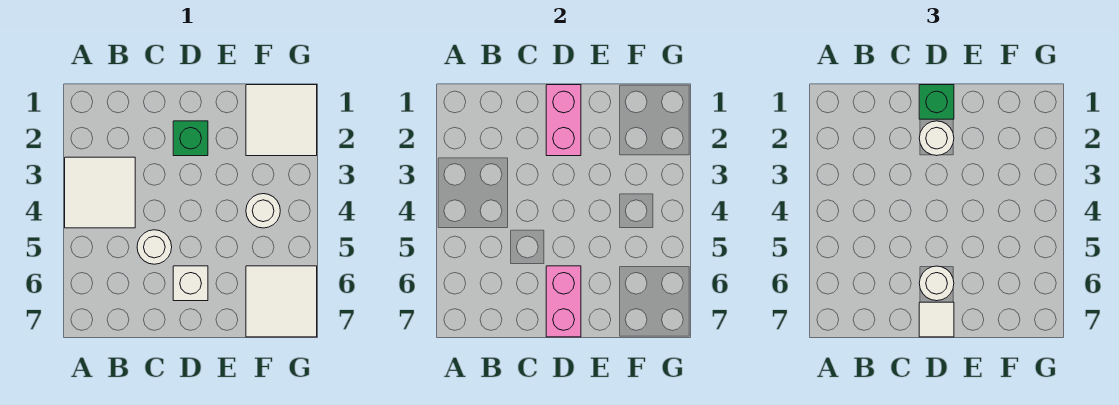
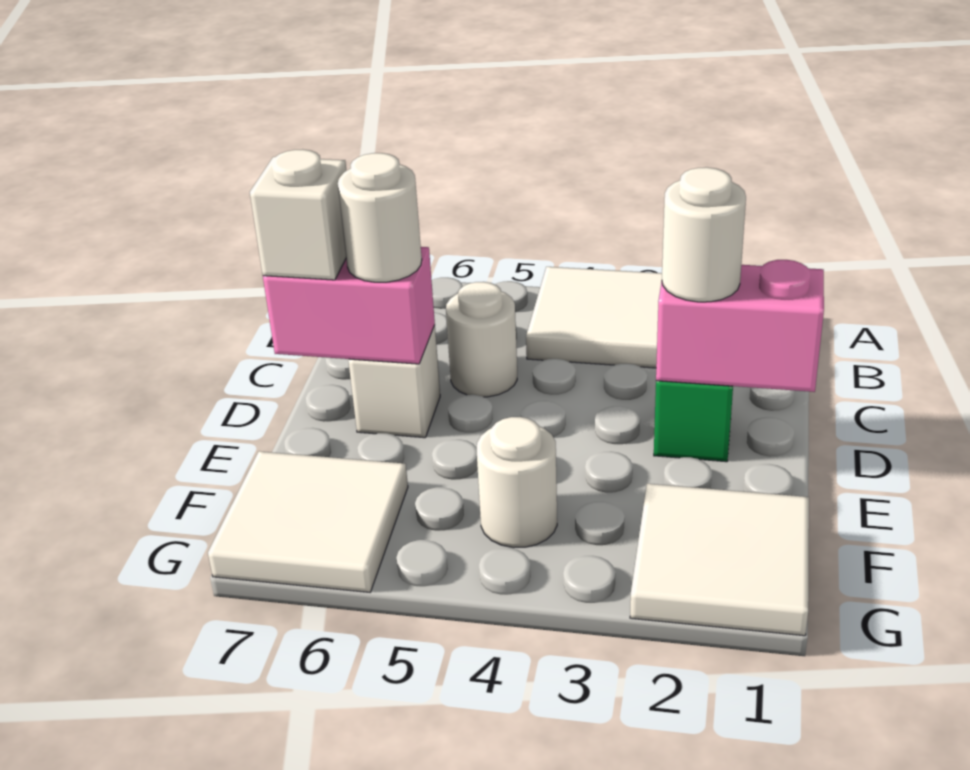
green 1x1 brick [919,85,954,119] -> none
white 1x1 tile [919,302,954,337] -> white 1x1 brick [250,149,346,280]

